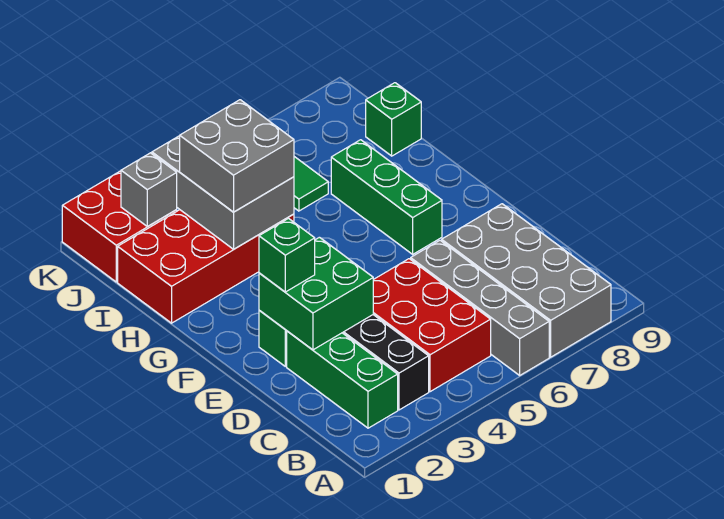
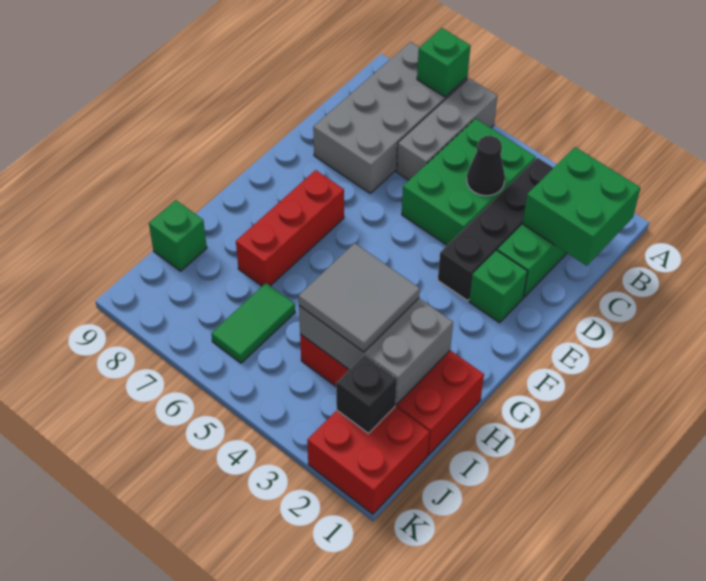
grey 1x4 brick [411,240,549,375] -> grey 1x3 brick [396,78,497,180]
red 2x3 brick [373,259,491,392] -> green 2x3 brick [402,119,536,245]
none -> black 1x1 cone [467,135,505,196]
green 2x2 brick [259,237,373,350] -> green 2x2 brick moved to [523,147,640,266]
green 1x1 brick [259,219,315,292] -> green 1x1 brick moved to [417,28,470,97]
green 1x3 brick [331,140,442,254] -> red 1x3 brick [236,170,344,286]
grey 2x3 brick [152,136,294,249] -> grey 2x3 brick turned to [299,298,453,405]
grey 2x2 brick [180,100,294,212] -> grey 2x2 tile [299,243,420,352]
grey 1x1 brick [121,153,177,227] -> black 1x1 brick [336,355,397,433]

